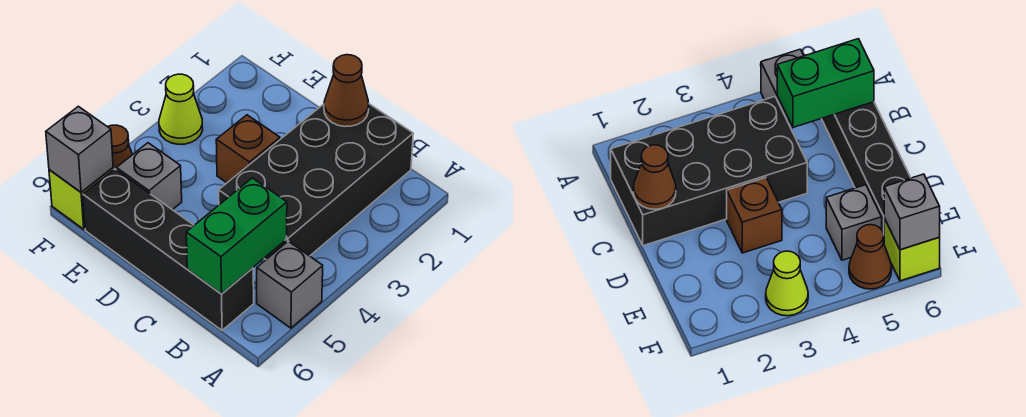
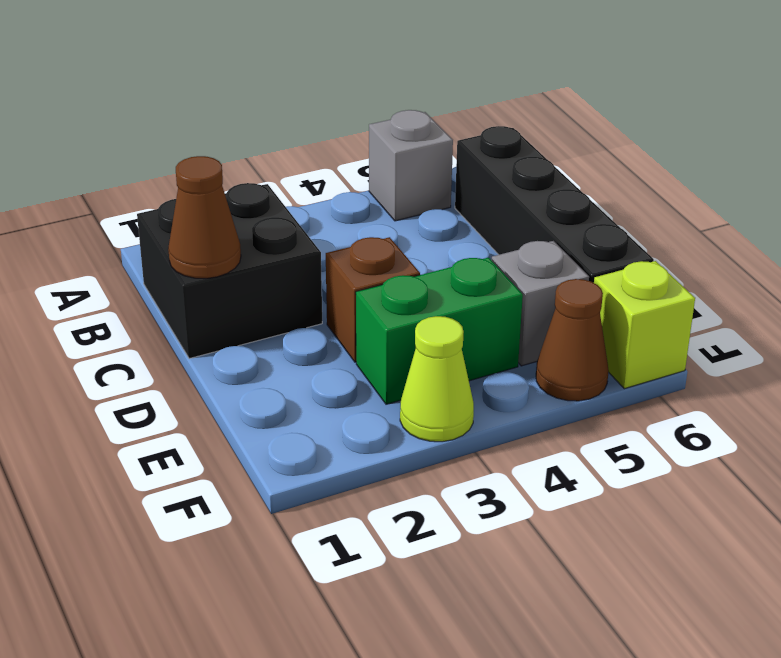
black 2x4 brick [219,104,413,259] -> black 2x2 brick [137,183,322,359]
green 1x2 brick [186,178,287,294] -> green 1x2 brick moved to [356,257,523,404]
grey 1x1 brick [46,106,113,192] -> none

